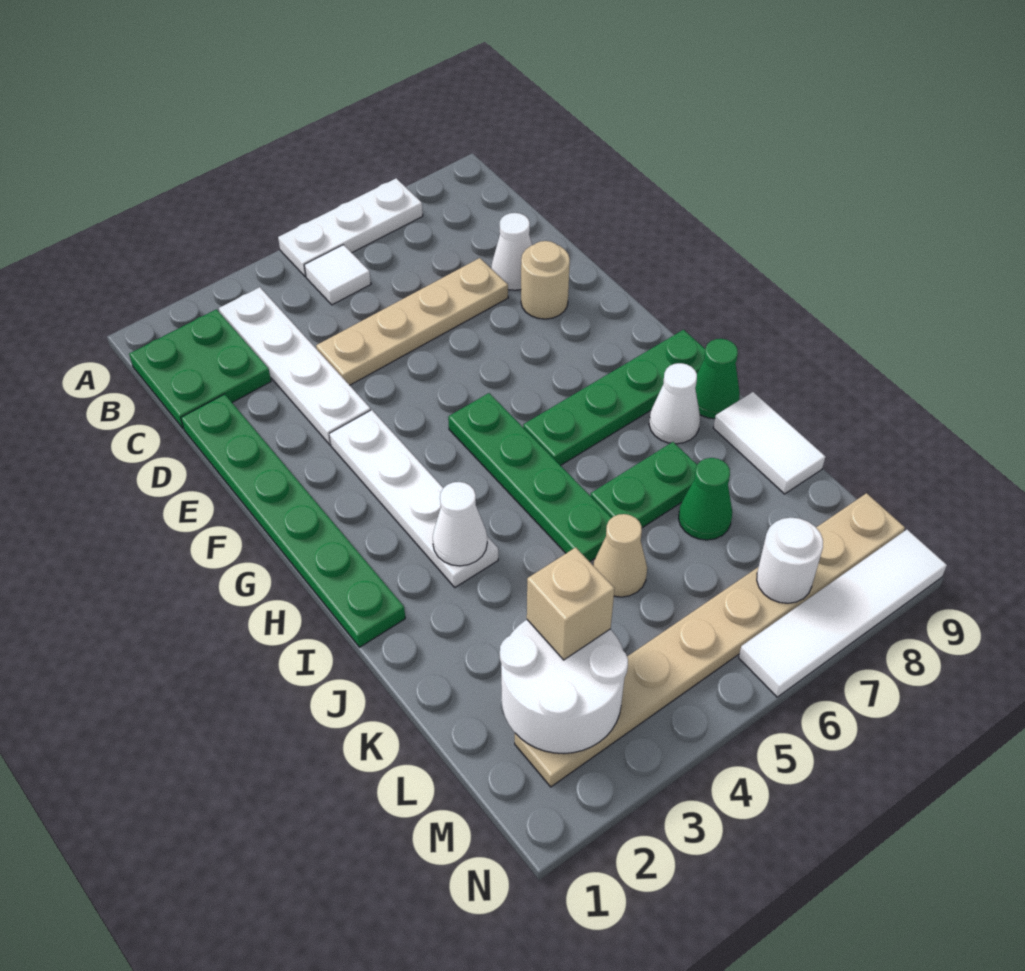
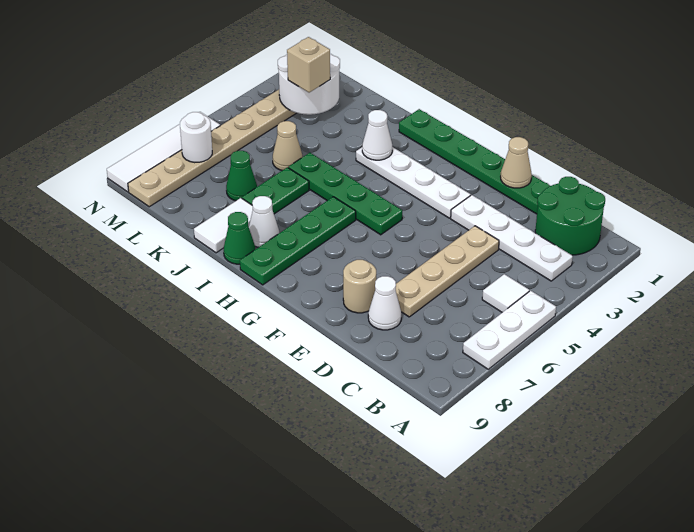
green 2x2 plate [129,309,271,429] -> green 2x2 round brick [535,177,605,255]
none -> tan 1x1 cone [501,137,532,188]
white 1x2 tile [713,392,825,494] -> white 1x2 tile turned to [194,198,253,253]

